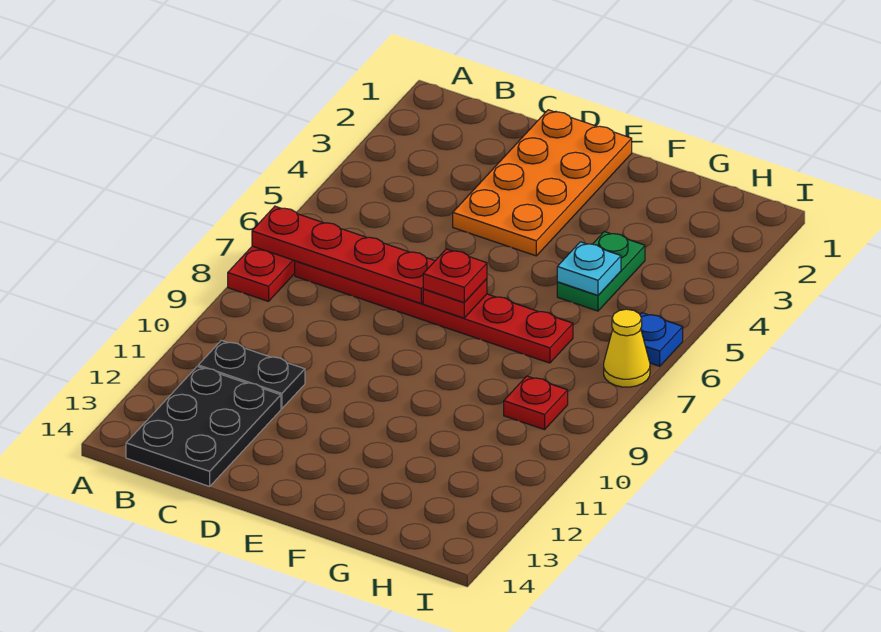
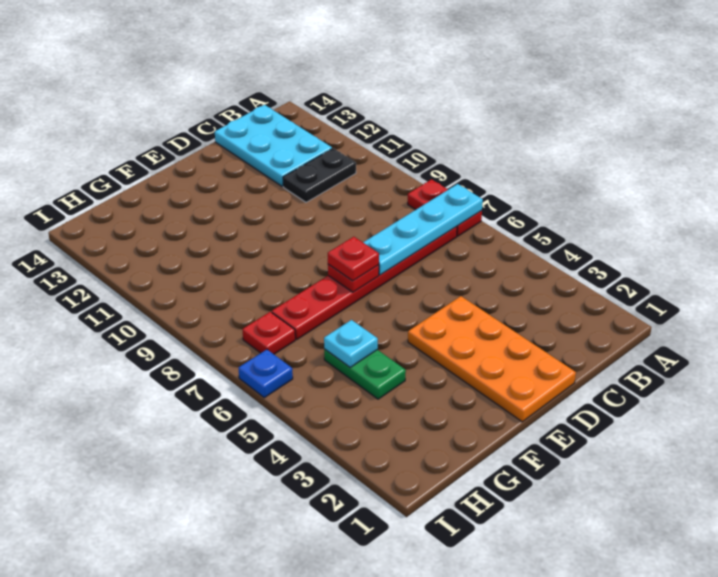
red 1x4 plate [252,206,435,303] -> cyan 1x4 plate [363,184,483,275]
black 2x3 plate [126,366,281,486] -> cyan 2x3 plate [215,105,332,187]
red 1x1 plate [504,376,568,430] -> red 1x1 plate moved to [242,312,295,354]
yellow 1x1 cone [604,309,650,387] -> none

